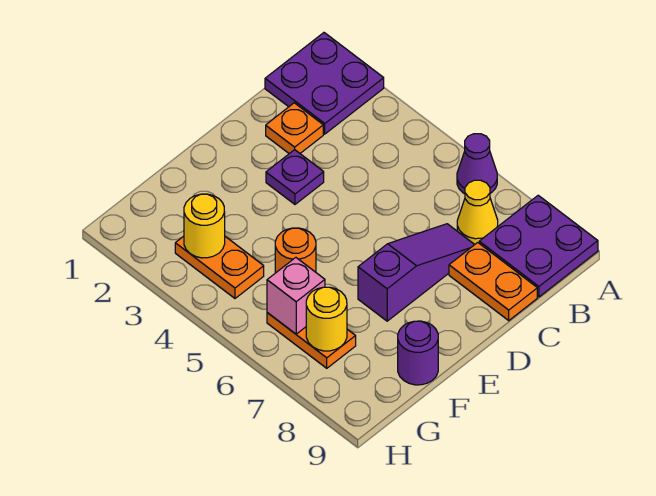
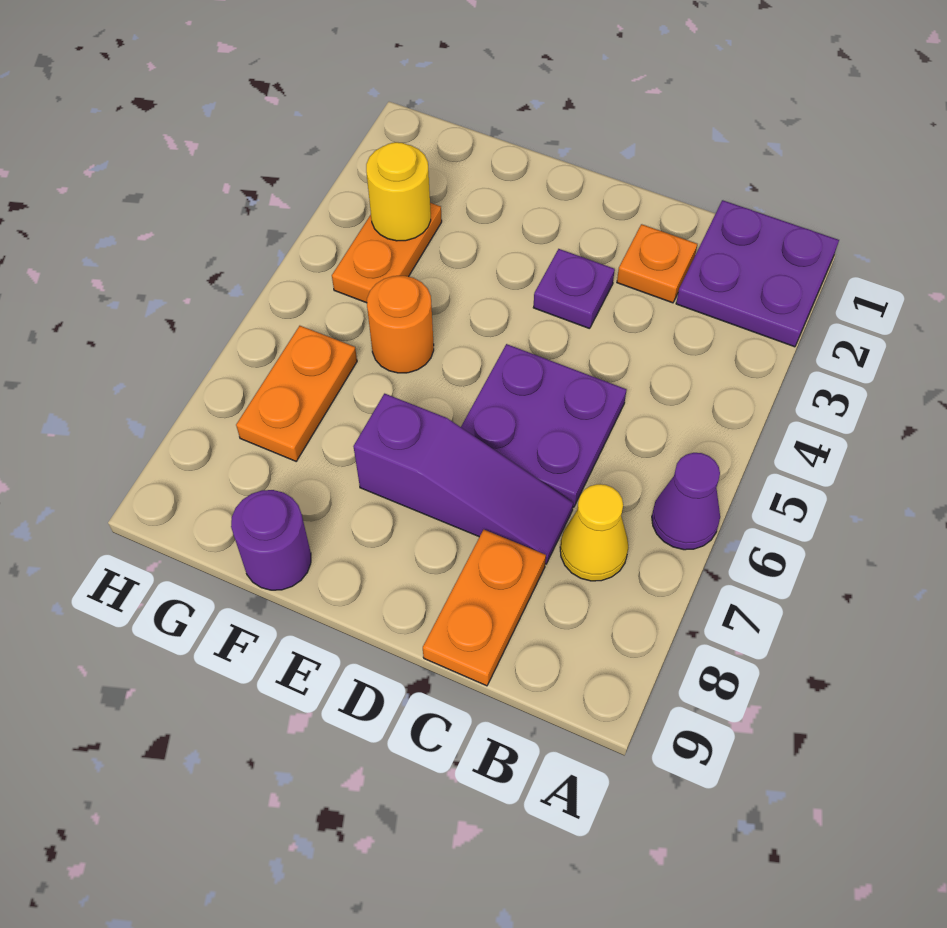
purple 2x2 plate [479,195,598,297] -> purple 2x2 plate moved to [461,344,627,507]
pink 1x1 brick [267,258,325,334] -> none
yellow 1x1 round brick [306,287,347,351] -> none

